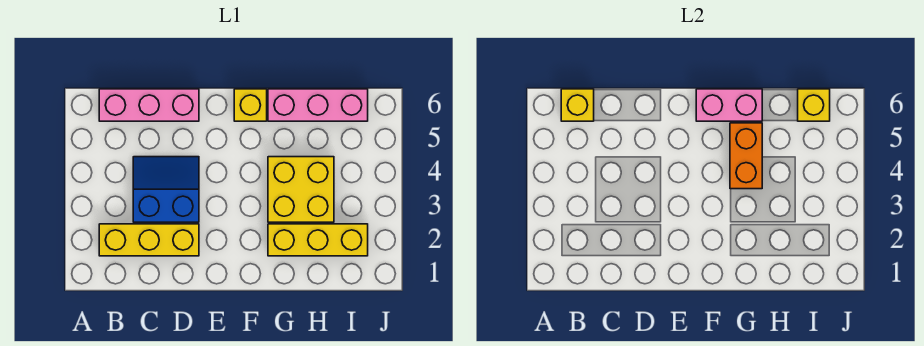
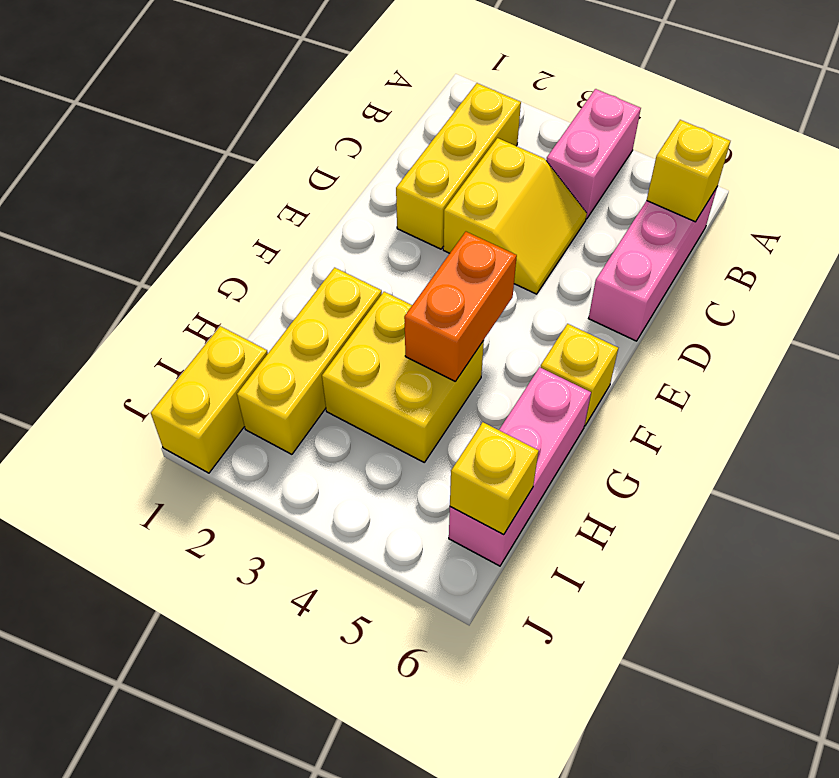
blue 2x2 slope [133,157,199,222] -> yellow 2x2 slope [443,138,587,294]
pink 1x2 brick [696,89,762,121] -> pink 1x2 brick moved to [546,89,641,219]
orange 1x2 brick [730,123,762,189] -> orange 1x2 brick turned to [404,232,517,381]
none -> yellow 1x2 brick [151,326,268,473]

